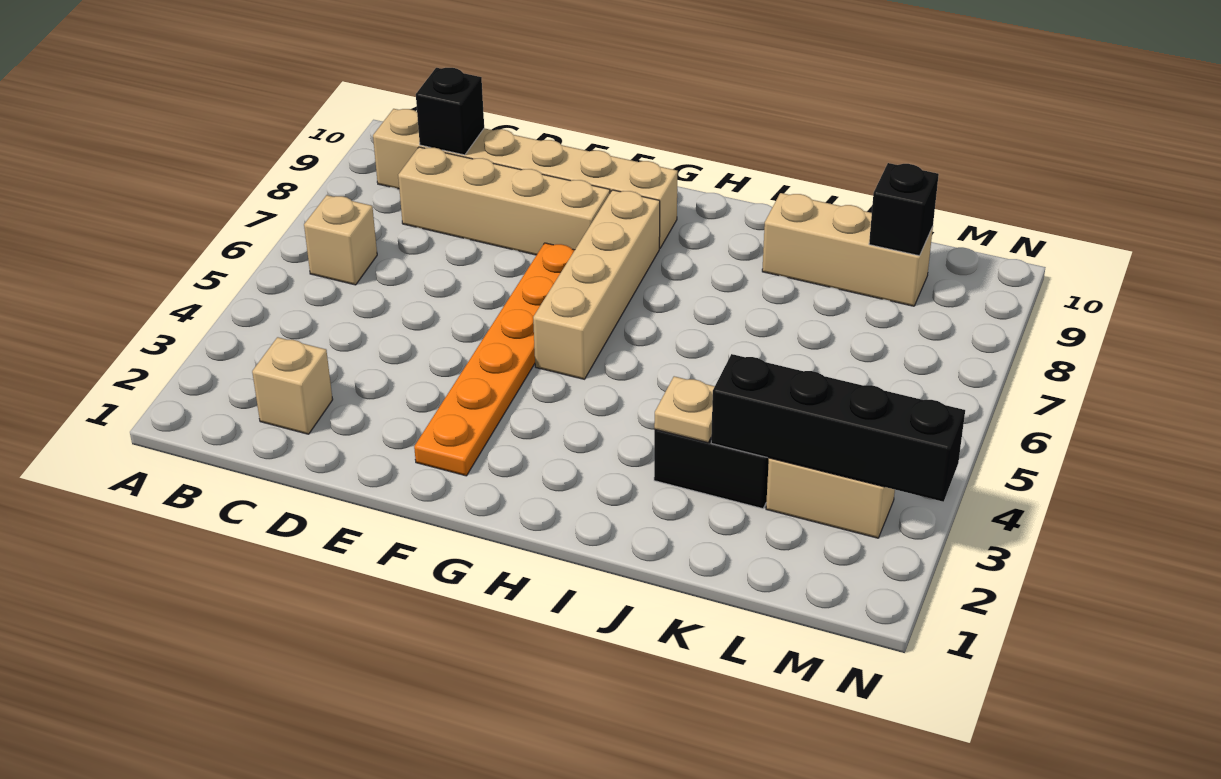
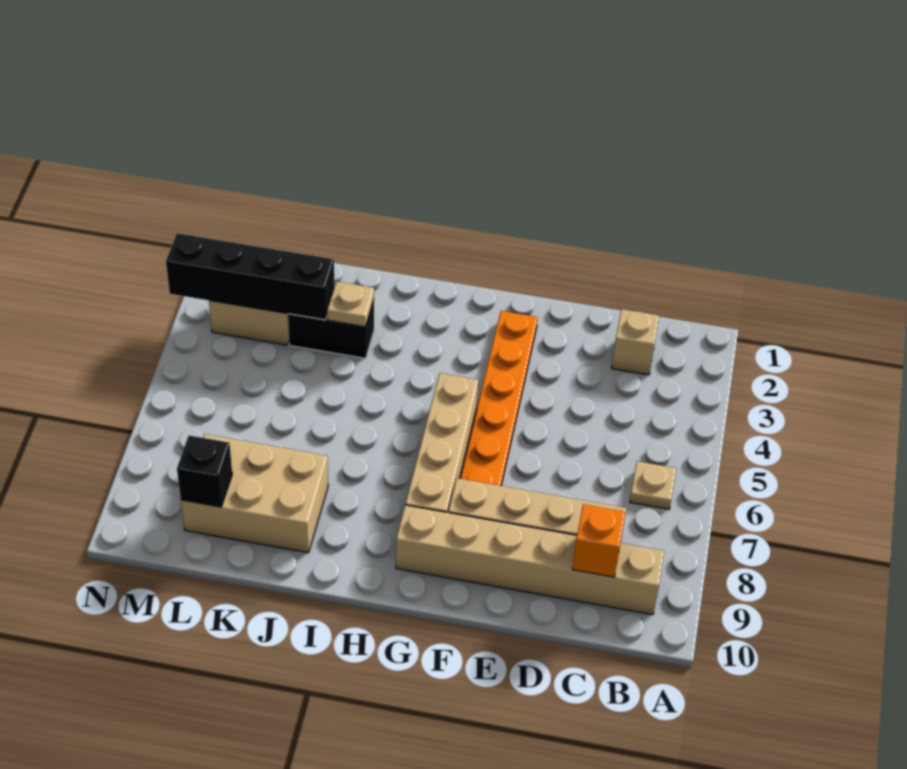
tan 1x1 brick [304,195,377,285] -> tan 1x1 plate [630,461,676,509]
black 1x1 brick [416,68,484,155] -> orange 1x1 brick [572,504,626,577]
tan 1x3 brick [762,193,933,306] -> tan 2x3 brick [181,434,328,553]

